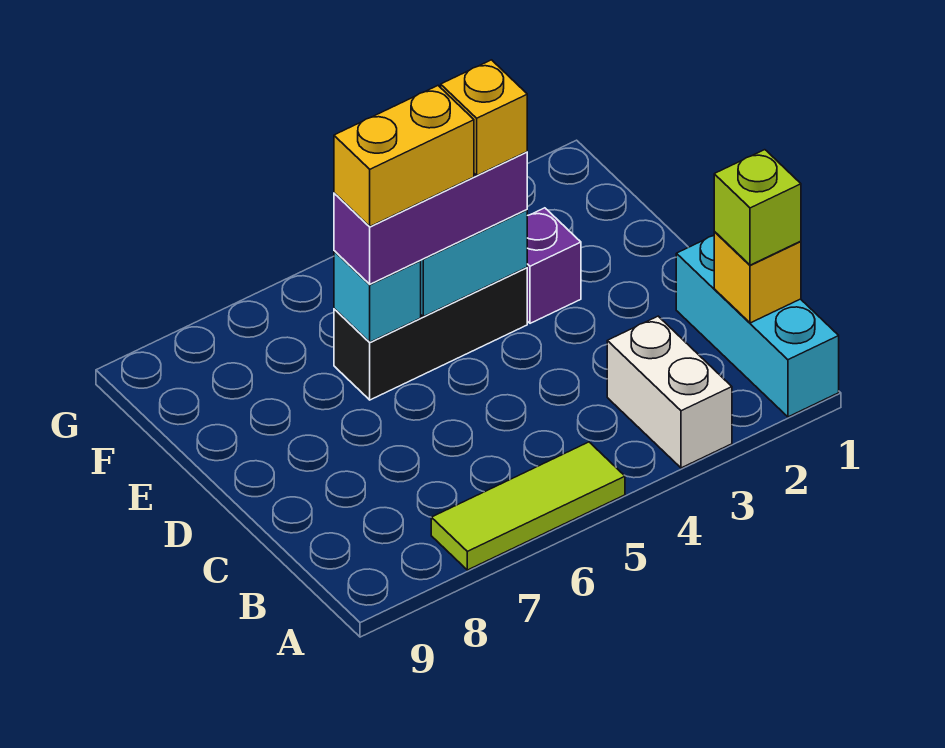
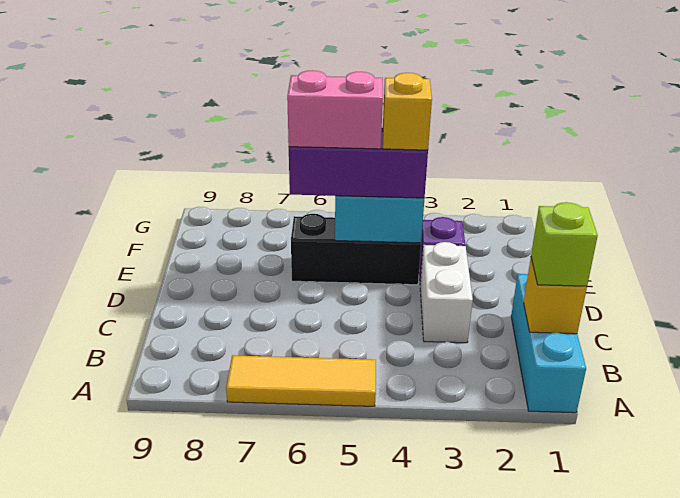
white 1x2 brick [607,316,732,468] -> white 1x2 brick moved to [420,242,473,343]
lime 1x3 tile [431,442,625,570] -> yellow 1x3 tile [226,355,376,406]
yellow 1x2 brick [334,86,474,227] -> pink 1x2 brick [287,70,383,149]
cyan 1x1 brick [334,251,421,342] -> none

